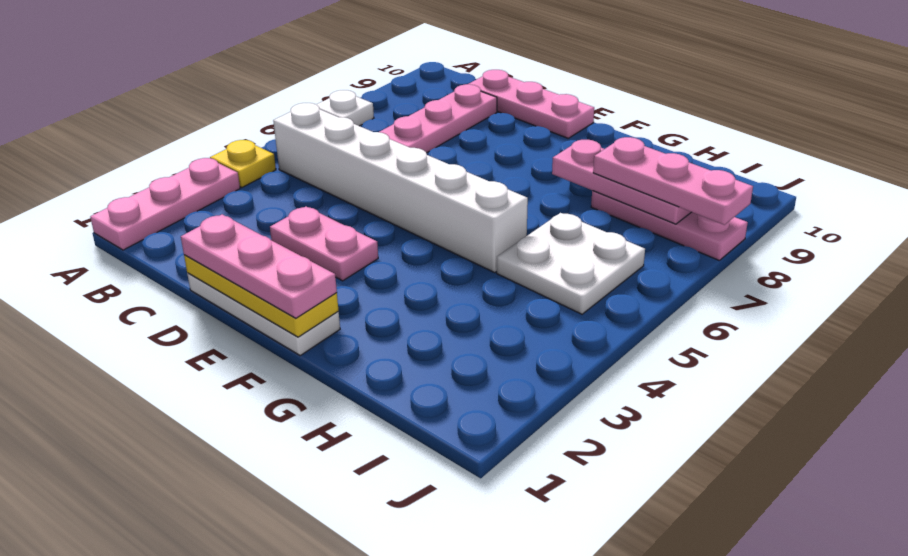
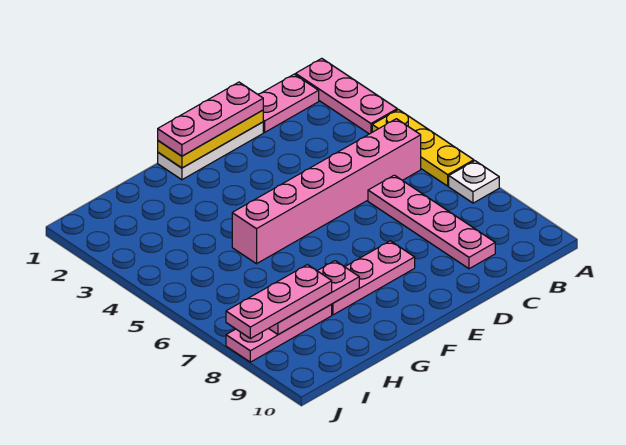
yellow 1x1 plate [210,140,276,188] -> yellow 1x3 plate [372,110,474,186]
white 1x6 brick [273,103,528,272] -> pink 1x6 brick [232,119,421,264]
pink 1x3 plate [469,70,594,138] -> pink 1x3 plate moved to [332,241,415,315]
pink 1x2 plate [270,207,378,281] -> pink 1x2 plate moved to [258,74,319,132]
white 2x2 plate [497,213,645,314] -> none

